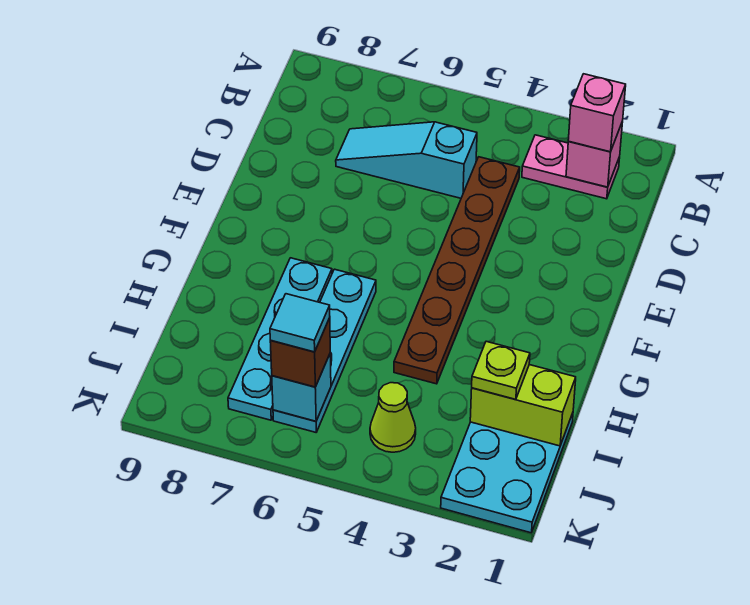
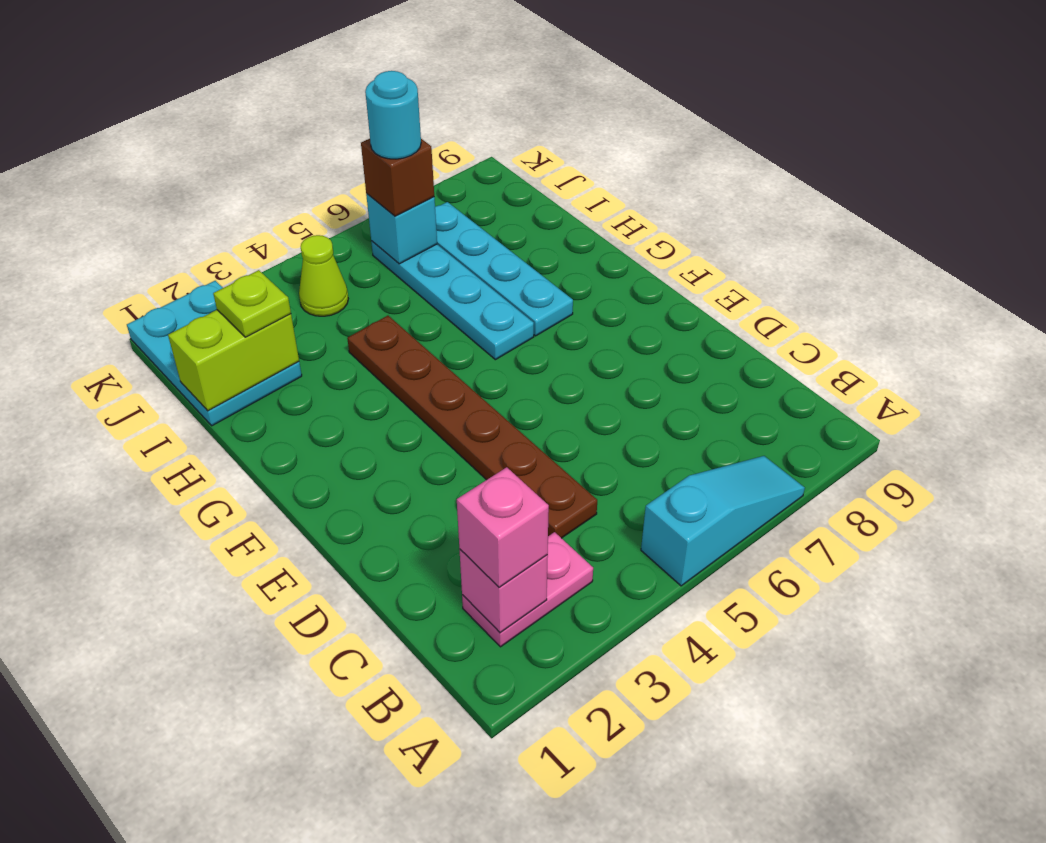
cyan 1x3 slope [336,122,477,198] -> cyan 1x3 slope moved to [641,456,805,586]
cyan 1x1 tile [270,294,330,352] -> cyan 1x1 round brick [365,71,421,159]

